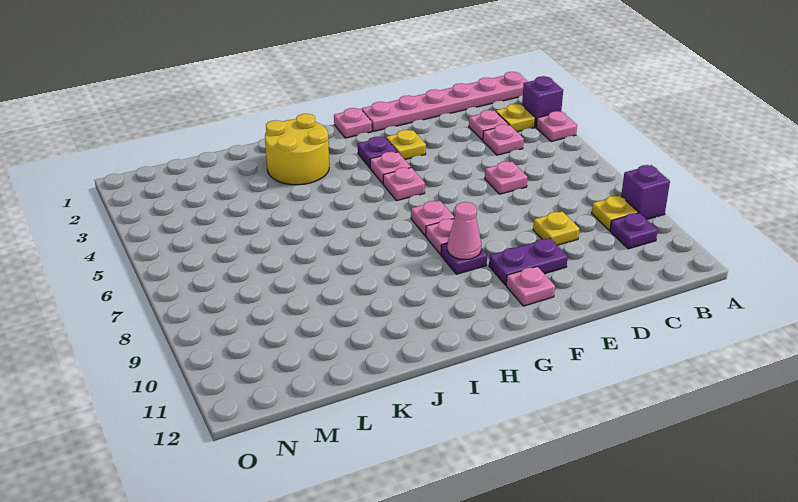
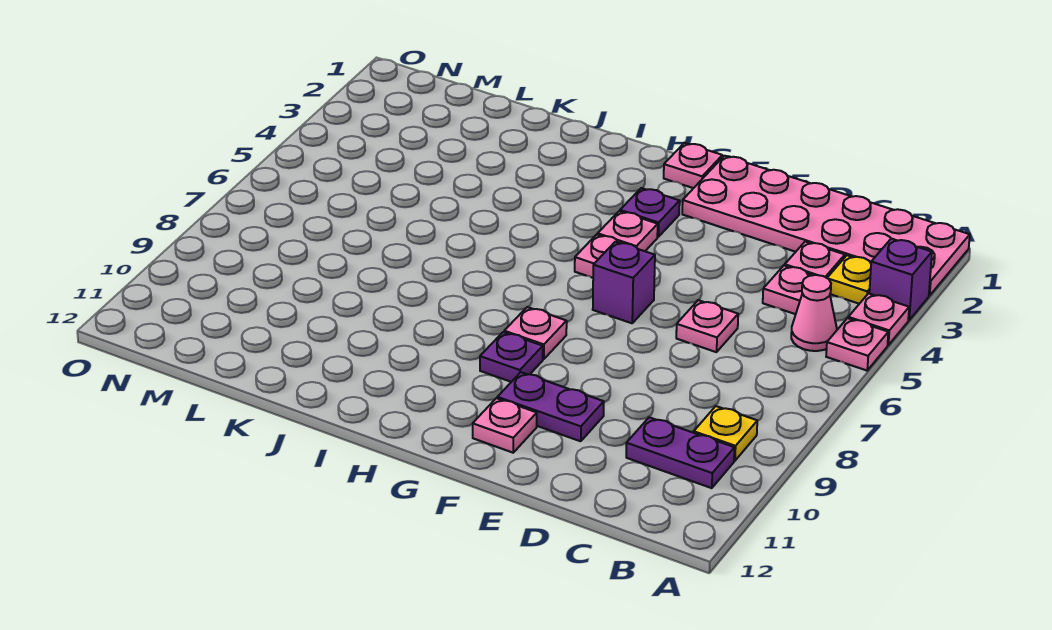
pink 1x6 plate [362,72,528,132] -> pink 2x6 plate [682,156,970,296]
purple 1x1 brick [621,165,670,220] -> purple 1x1 brick moved to [593,242,655,323]
purple 1x1 plate [610,213,658,249] -> purple 1x2 plate [626,417,734,488]
yellow 1x1 plate [533,212,579,245] -> none
yellow 1x1 plate [386,130,426,160] -> none
pink 1x1 plate [411,201,455,236] -> pink 1x1 plate moved to [826,318,888,371]
pink 1x1 cone [447,202,481,260] -> pink 1x1 cone moved to [791,275,837,351]
yellow 2x2 round brick [265,114,329,185] -> none

